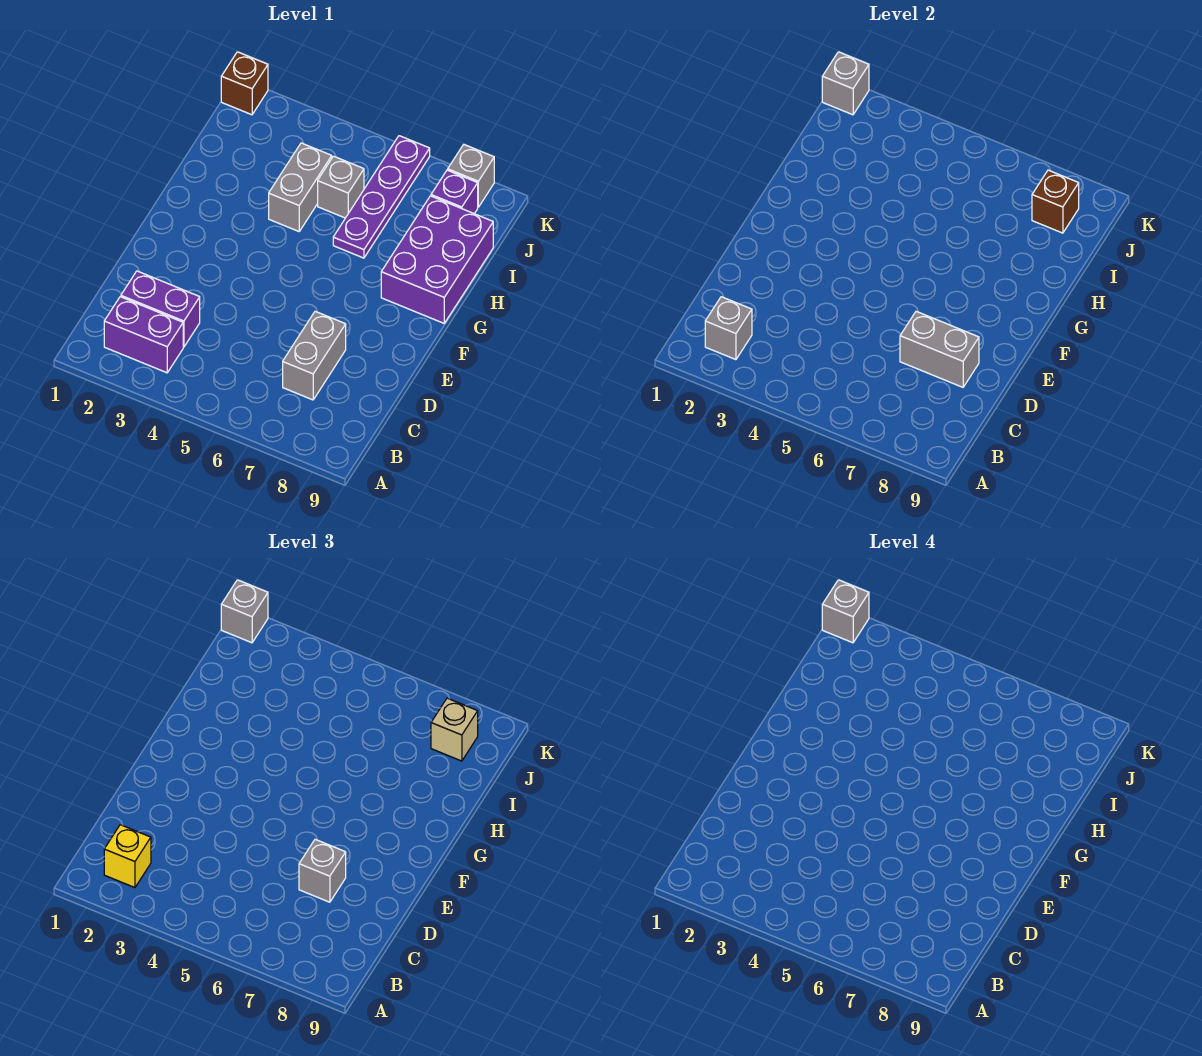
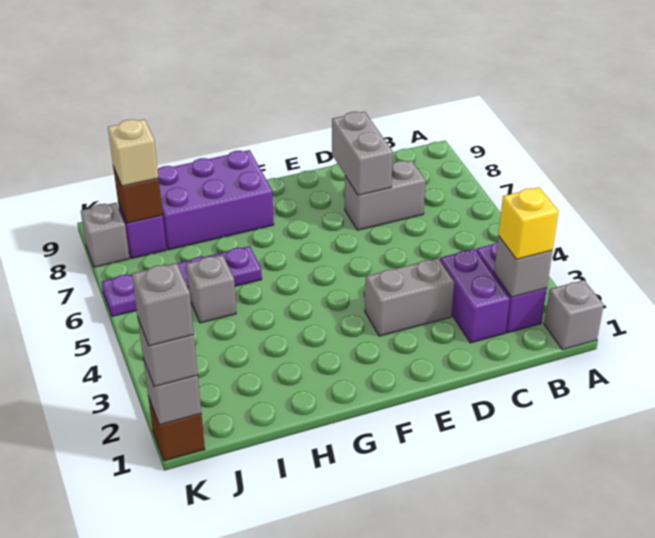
grey 1x1 brick [299,839,346,902] -> grey 1x1 brick moved to [544,280,604,350]
grey 1x2 brick [269,143,332,231] -> grey 1x2 brick moved to [365,258,454,336]

